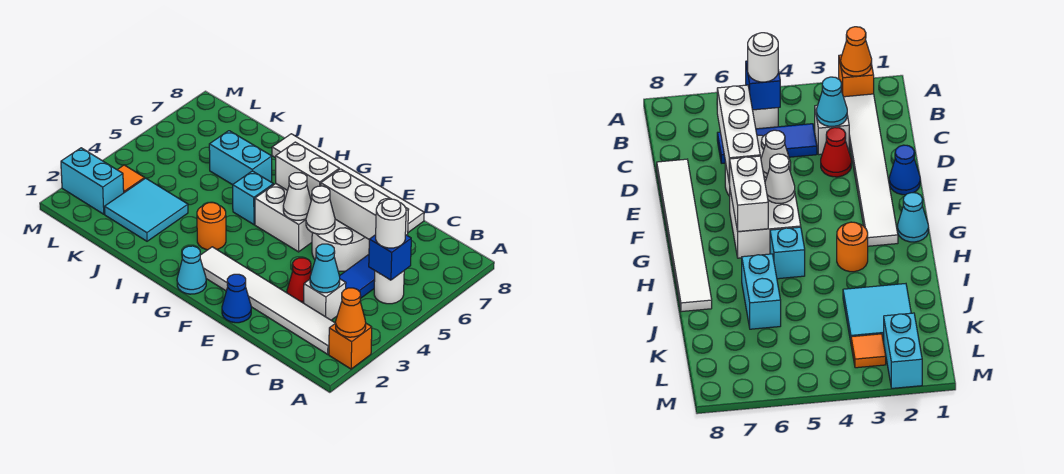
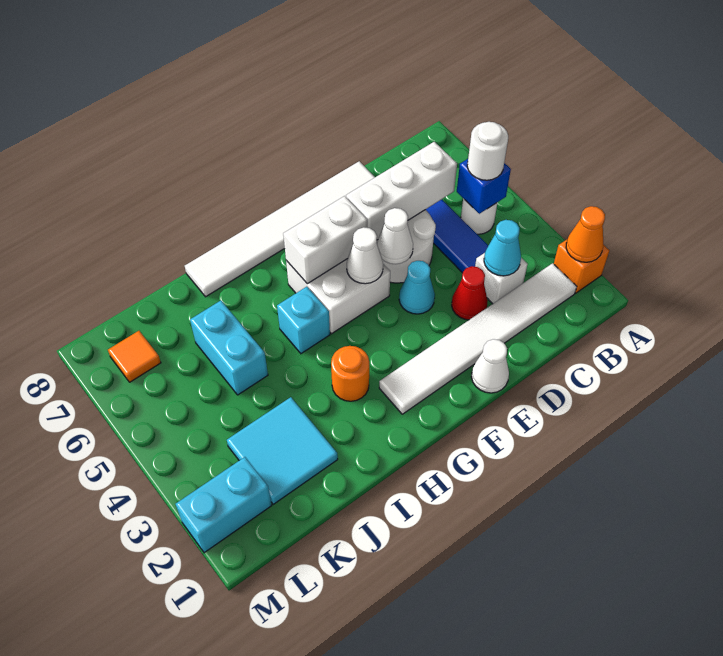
blue 1x1 cone [222,274,251,323] -> white 1x1 cone [471,339,509,393]
cyan 1x1 cone [177,246,206,294] -> cyan 1x1 cone moved to [399,261,435,314]
cyan 1x2 brick [209,131,272,185] -> cyan 1x2 brick turned to [190,301,268,395]
orange 1x1 tile [117,165,145,193] -> orange 1x1 tile moved to [108,331,161,382]

